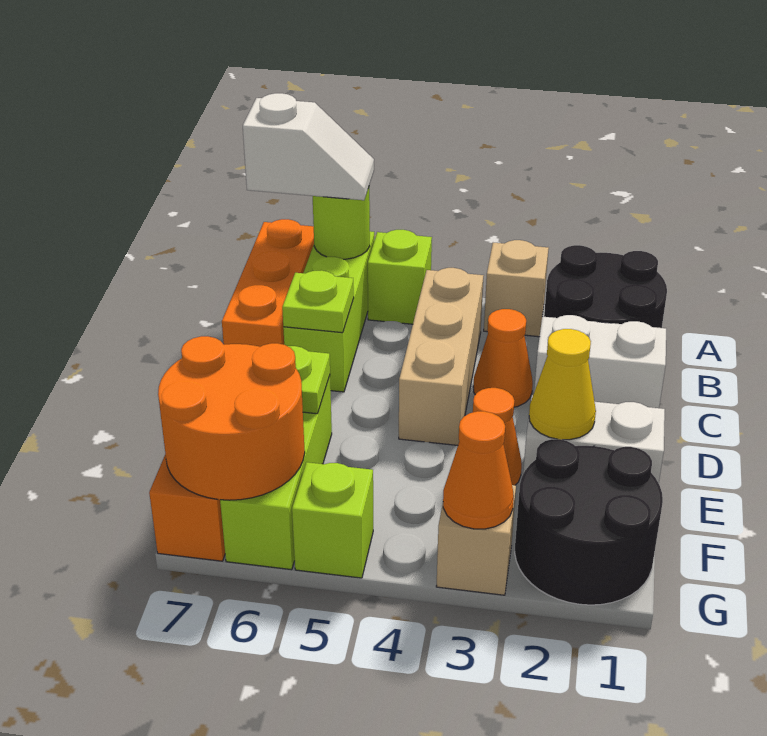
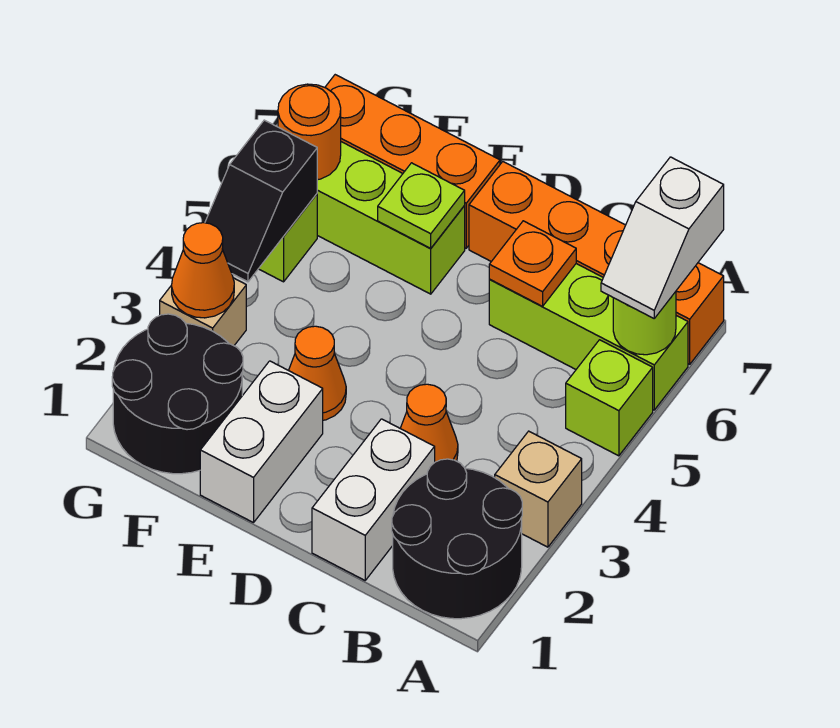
orange 1x3 brick [222,219,314,347] -> orange 1x4 brick [469,162,724,364]
tan 1x3 brick [399,268,484,445] -> none
lime 1x1 plate [282,270,354,333] -> orange 1x1 plate [489,221,576,306]
yellow 1x1 cone [529,329,596,440] -> none
orange 2x2 round brick [158,336,305,500] -> orange 1x1 round brick [278,84,341,180]
none -> black 1x2 slope [205,120,317,282]

